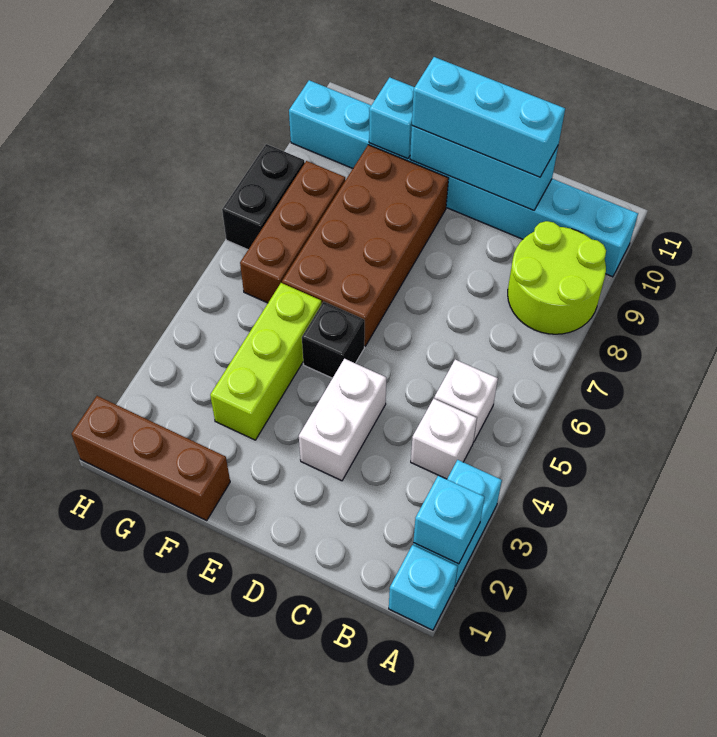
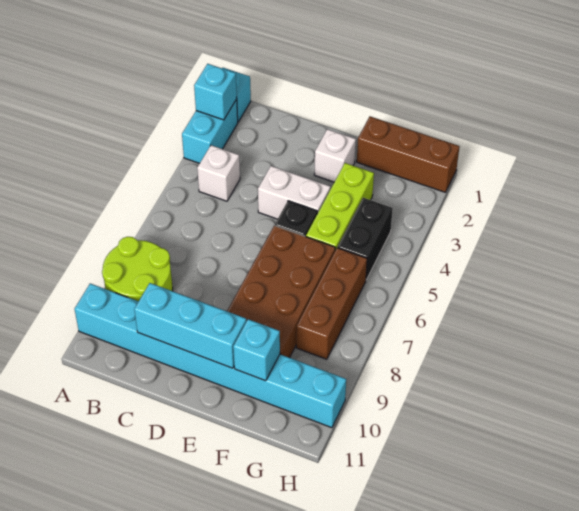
white 1x1 brick [434,360,498,442] -> white 1x1 brick moved to [314,129,356,182]
cyan 1x3 brick [412,57,565,177] -> none
white 1x2 brick [299,359,386,481] -> white 1x2 brick turned to [258,166,330,219]
black 1x2 brick [222,144,305,250] -> black 1x2 brick moved to [338,198,393,280]

